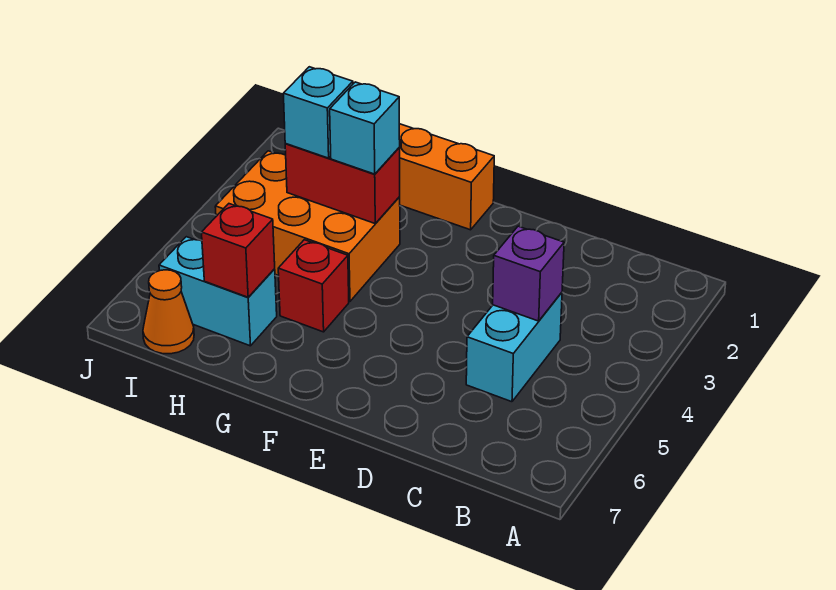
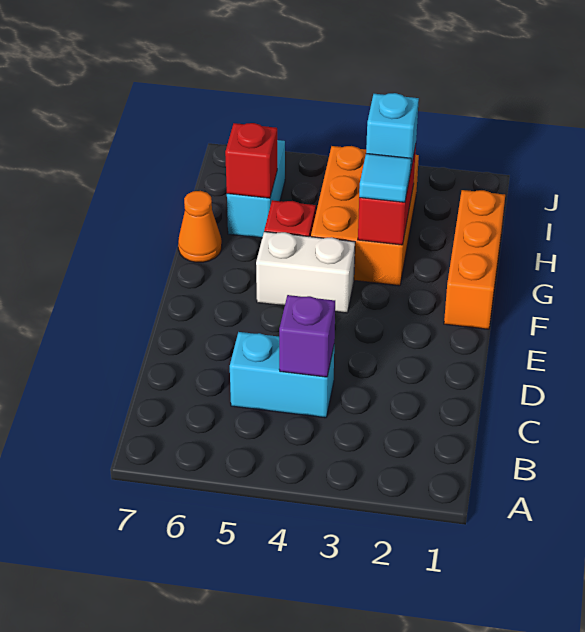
none -> white 1x2 brick [256,232,355,313]
cyan 1x1 brick [330,82,400,174] -> cyan 1x1 tile [359,154,411,202]
orange 1x1 cone [143,270,194,354] -> orange 1x1 cone moved to [178,191,222,262]

